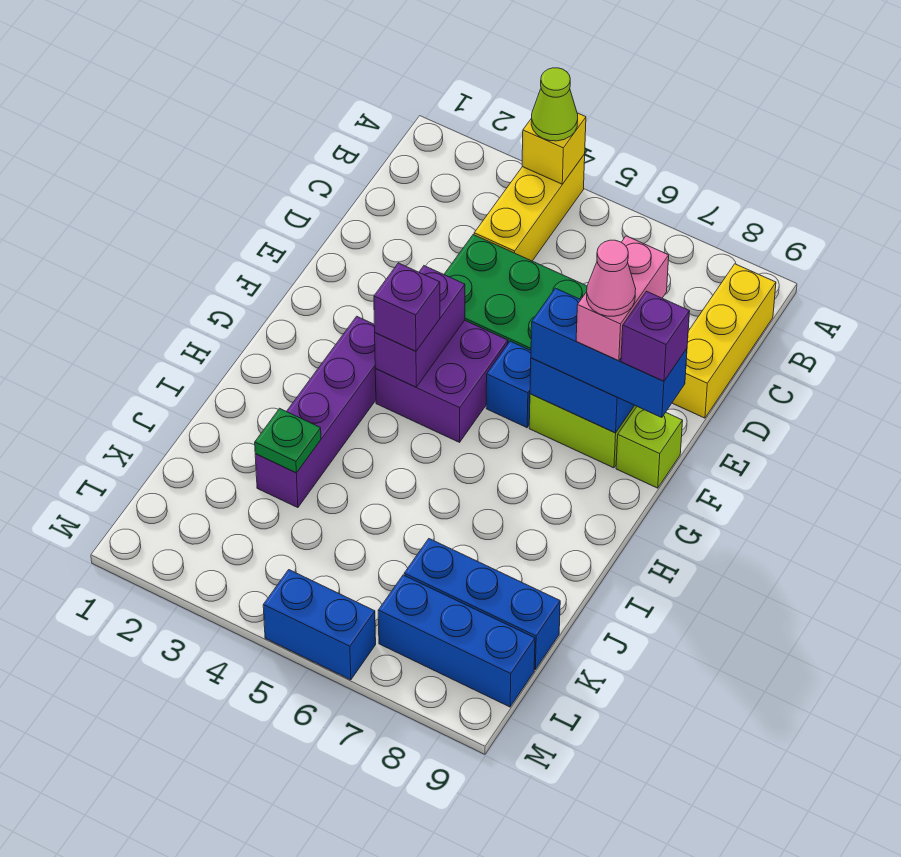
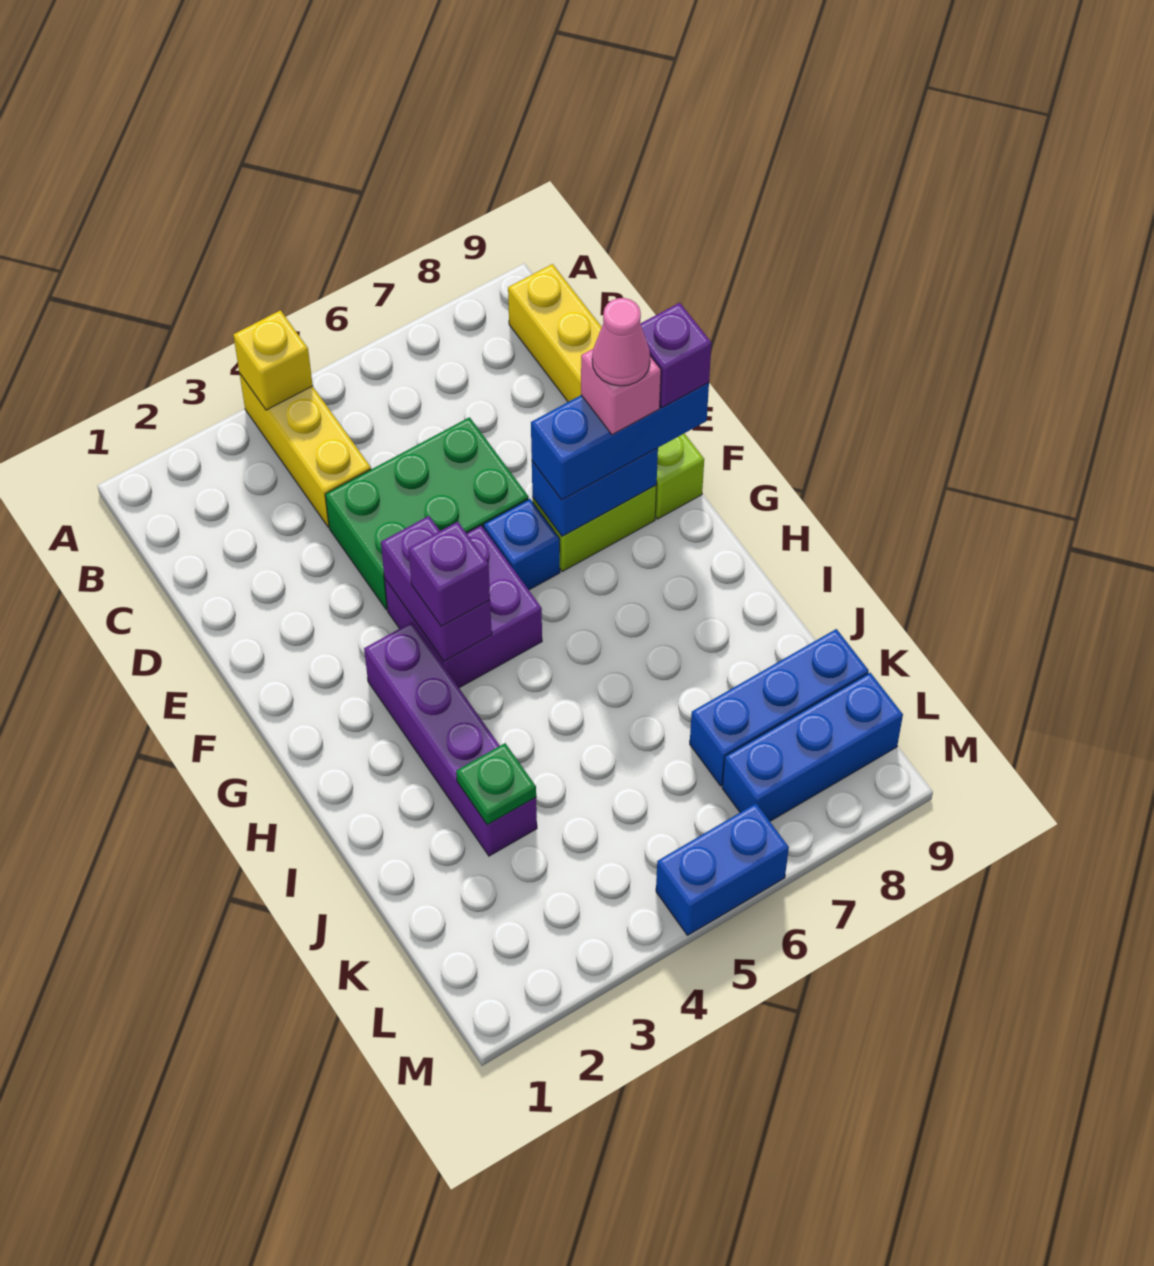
lime 1x1 cone [531,68,578,141] -> none
pink 1x2 brick [576,236,669,361] -> pink 1x1 brick [581,348,661,435]

